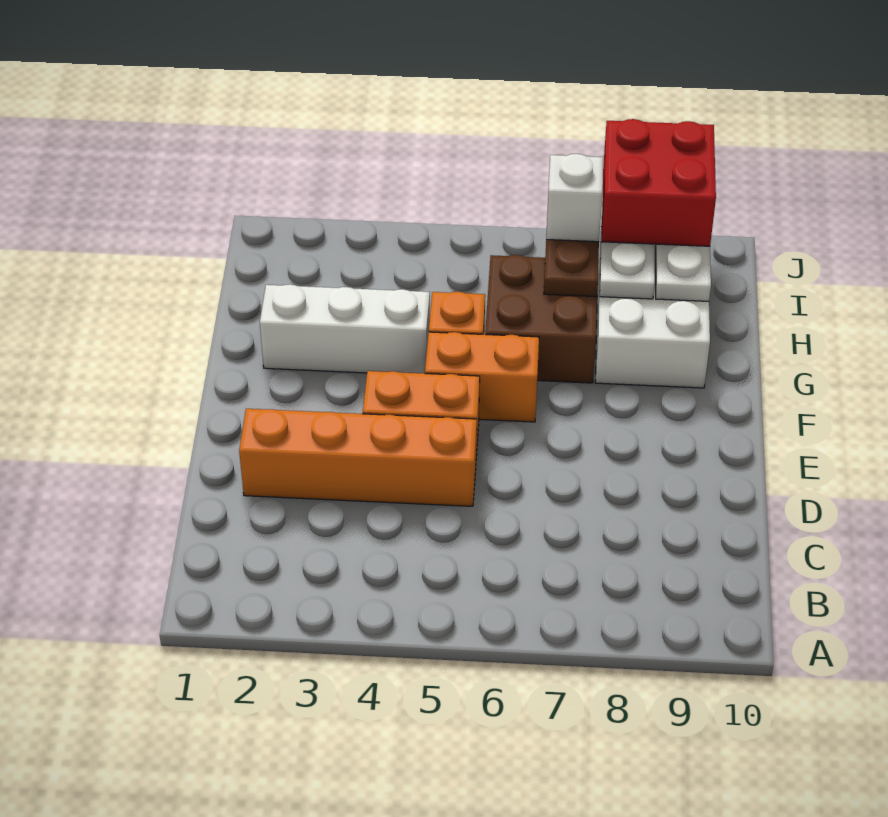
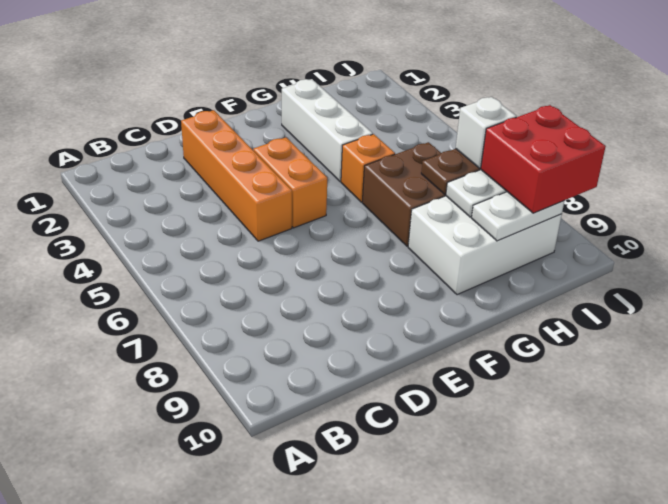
orange 1x2 brick [425,332,539,422] -> none

